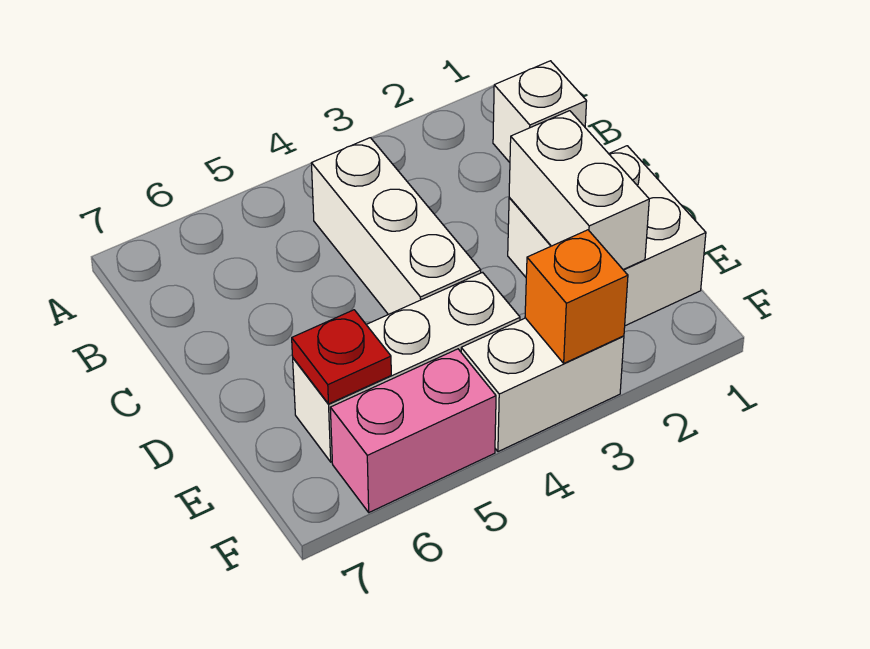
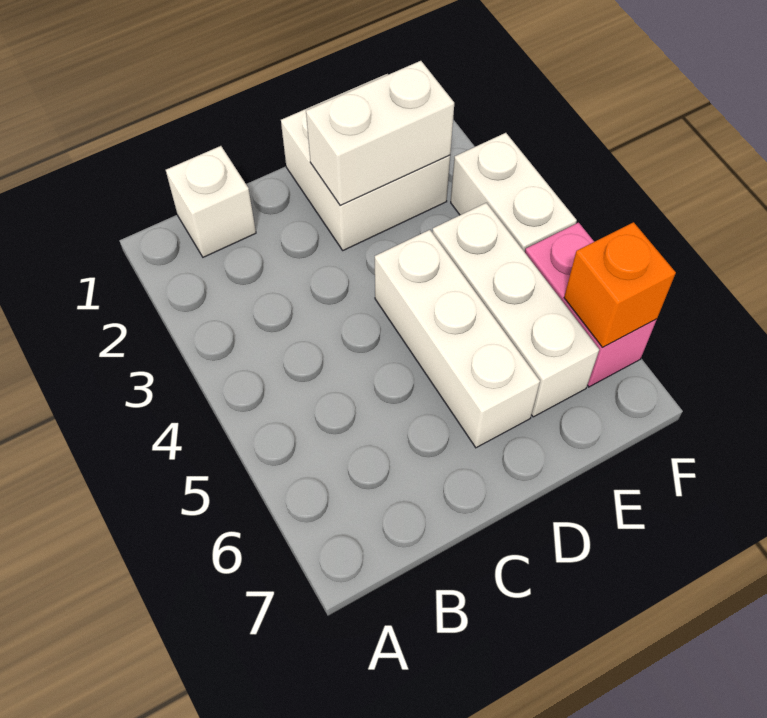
white 1x3 brick [311,138,481,315] -> white 1x3 brick turned to [375,230,540,448]
red 1x1 plate [292,310,391,404] -> none
orange 1x1 brick [525,230,628,363] -> orange 1x1 brick moved to [564,222,676,347]

